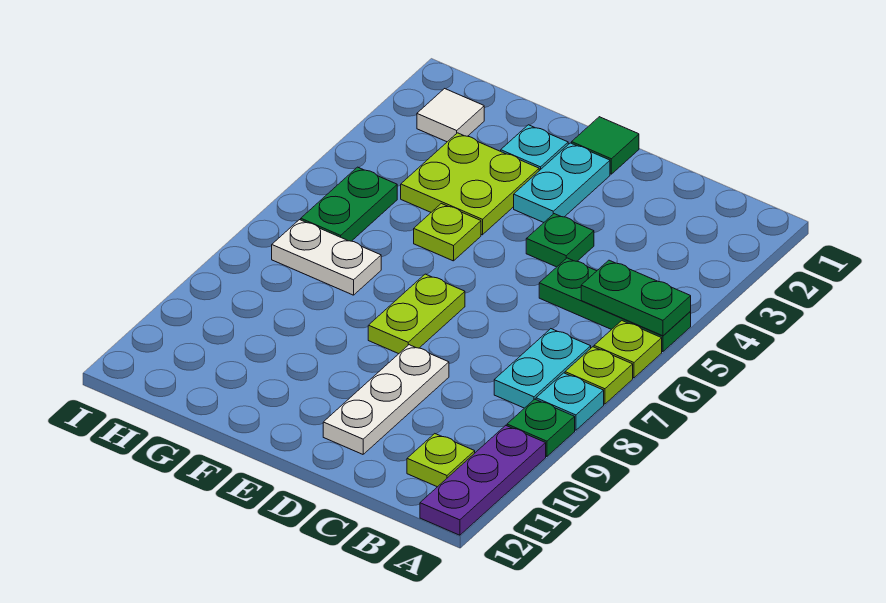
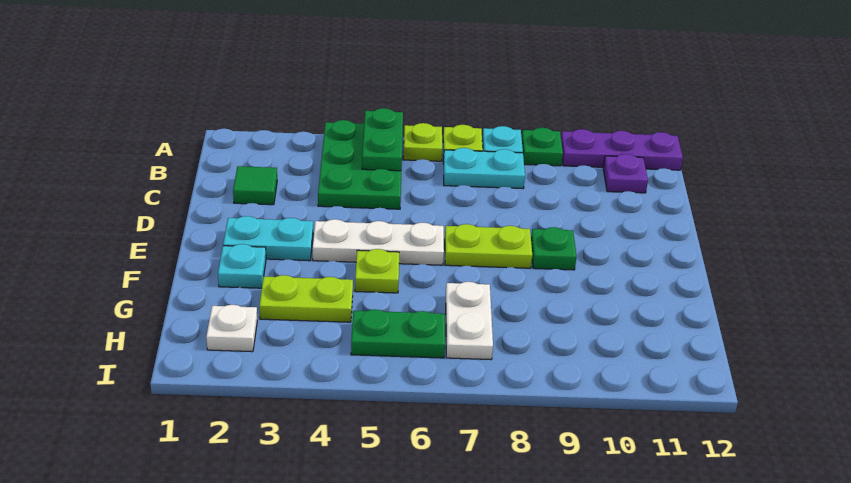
green 1x3 plate [539,258,691,352] -> green 2x3 plate [318,120,401,209]
lime 1x1 plate [407,434,475,487] -> purple 1x1 plate [603,154,648,193]
green 1x1 plate [526,214,594,267] -> green 1x1 plate moved to [531,227,577,270]
white 1x3 plate [323,345,449,454] -> white 1x3 plate moved to [313,219,444,265]
green 1x1 tile [572,117,639,174] -> green 1x1 tile moved to [233,166,277,205]
lime 2x2 plate [401,133,539,235] -> lime 1x2 plate [259,275,353,322]
white 1x1 tile [417,89,484,142] -> white 1x1 plate [206,305,257,352]

